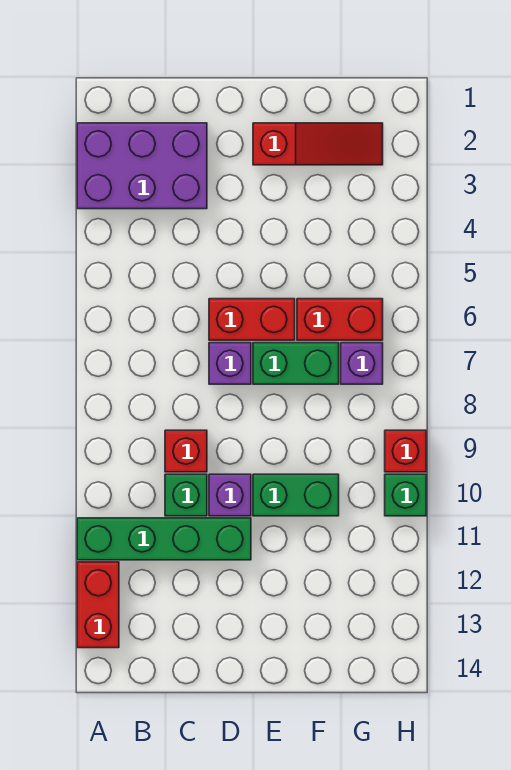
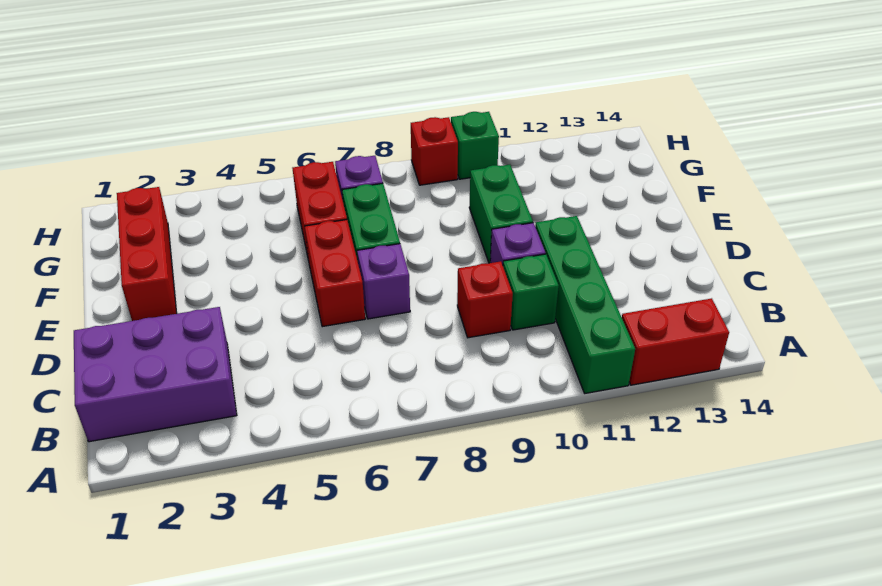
purple 2x3 brick [77,123,207,209] -> purple 2x3 brick turned to [74,307,237,442]
red 1x3 slope [253,123,383,165] -> red 1x3 brick [117,187,177,321]

